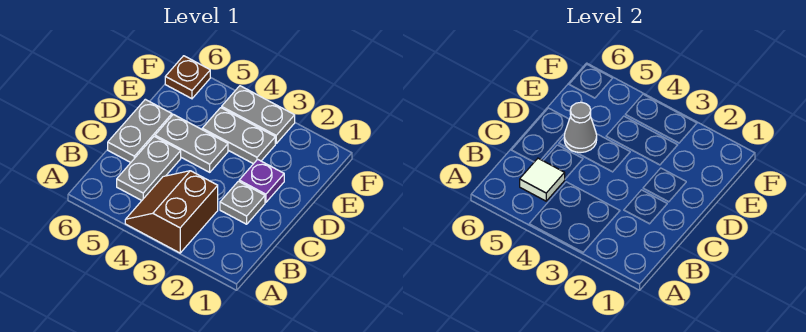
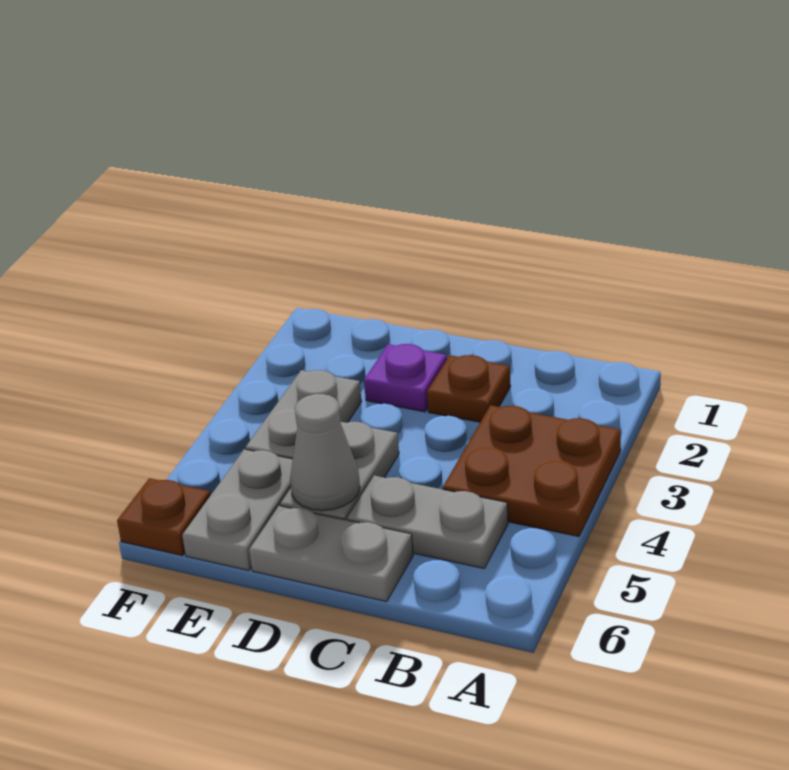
brown 2x2 slope [125,171,218,253] -> brown 2x2 plate [443,405,621,536]
white 1x1 tile [520,158,565,201] -> none
grey 1x1 plate [220,181,265,224] -> brown 1x1 plate [427,355,511,422]
grey 1x2 plate [222,86,295,143] -> grey 1x2 plate moved to [182,449,293,571]

